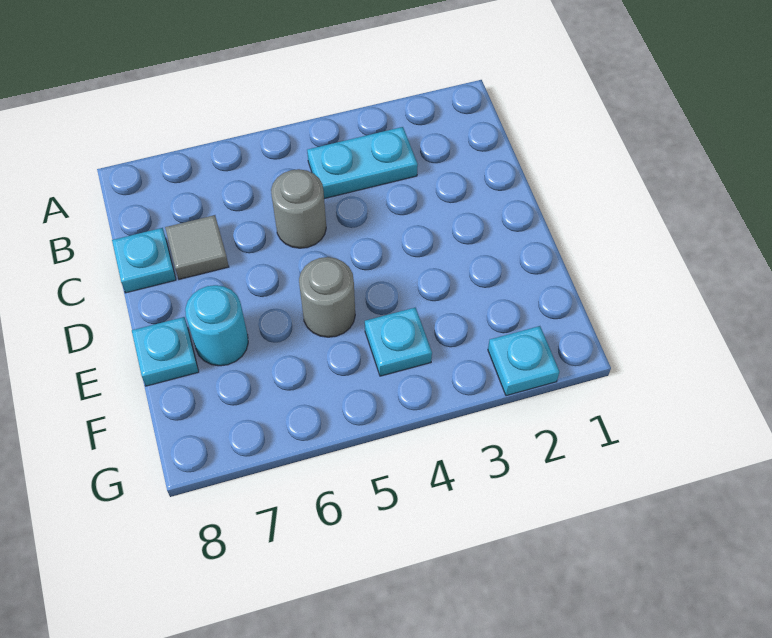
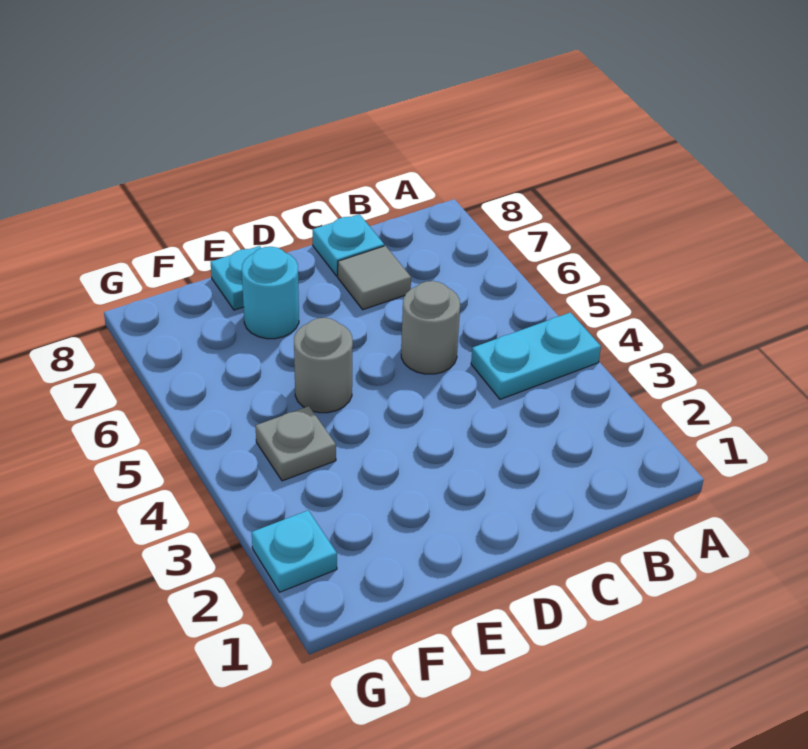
cyan 1x2 plate [307,127,418,199] -> cyan 1x2 plate turned to [471,312,601,399]
cyan 1x1 plate [365,308,432,376] -> grey 1x1 plate [256,406,336,481]

